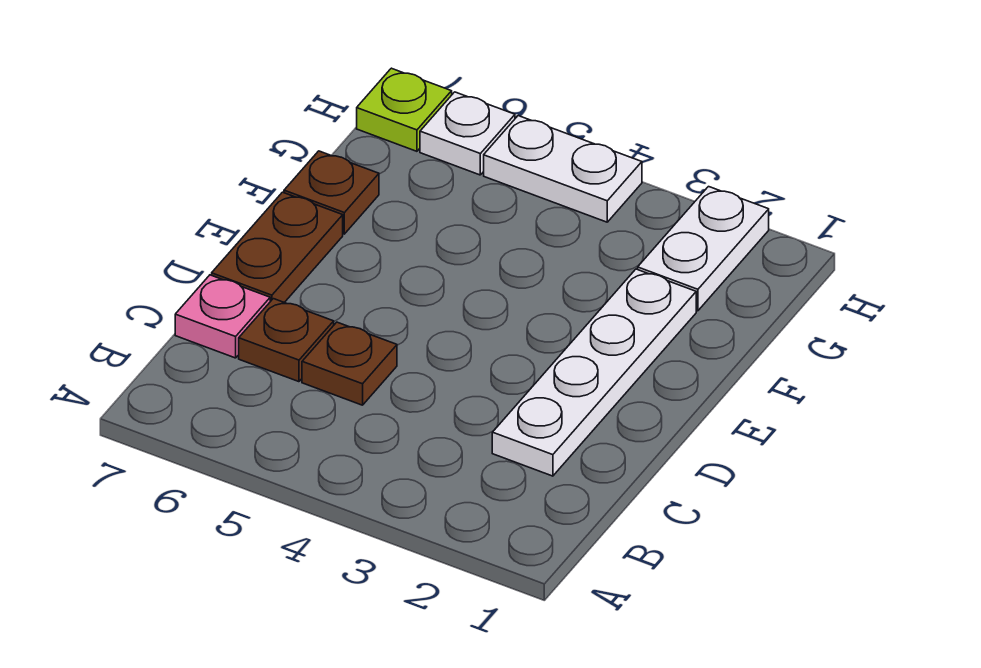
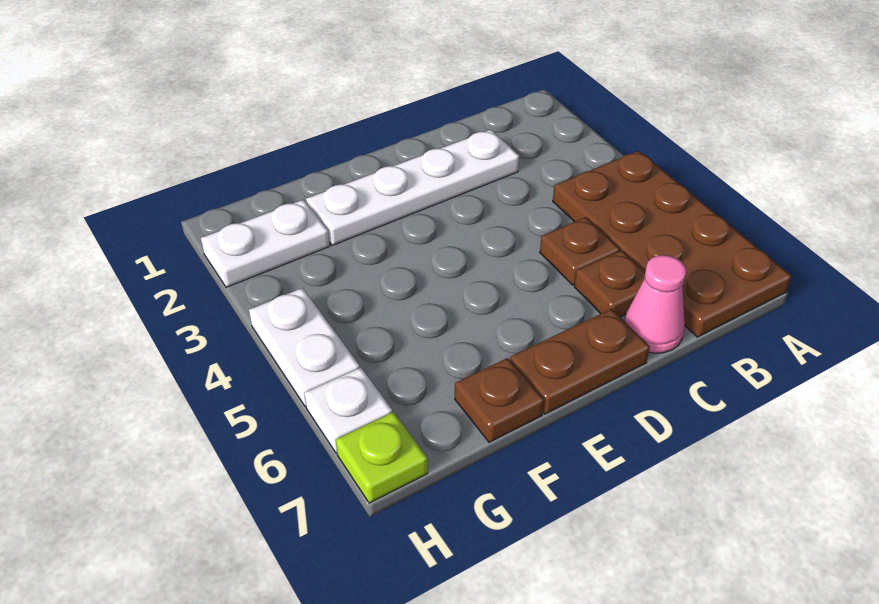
none -> brown 2x4 plate [553,151,792,337]
pink 1x1 plate [175,275,270,358] -> pink 1x1 cone [625,255,686,353]

